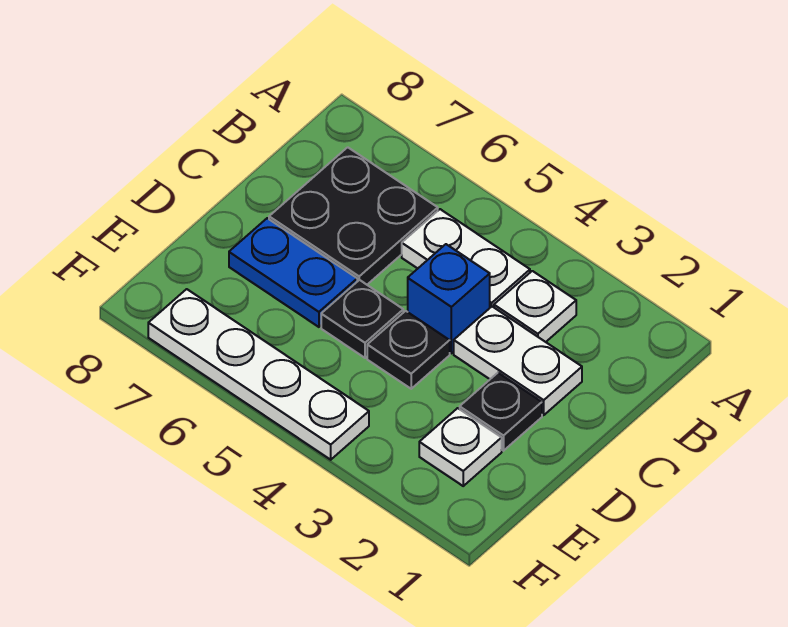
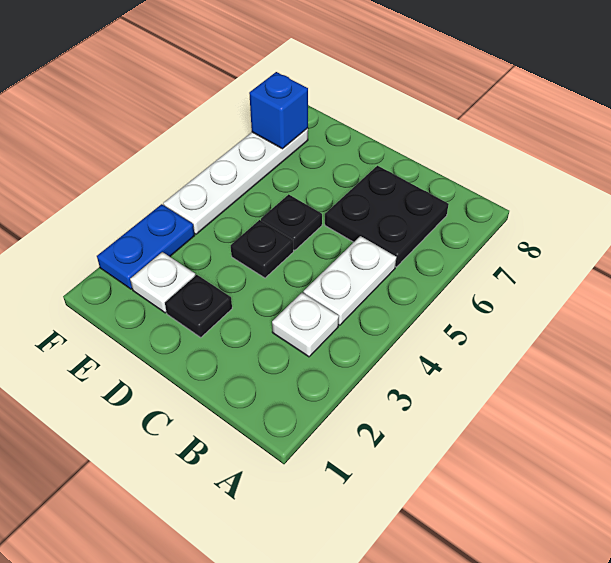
white 1x2 plate [454,307,582,415] -> none
blue 1x1 brick [408,244,490,353] -> blue 1x1 brick moved to [249,72,308,149]
blue 1x2 plate [229,218,357,327] -> blue 1x2 plate moved to [97,204,195,289]

